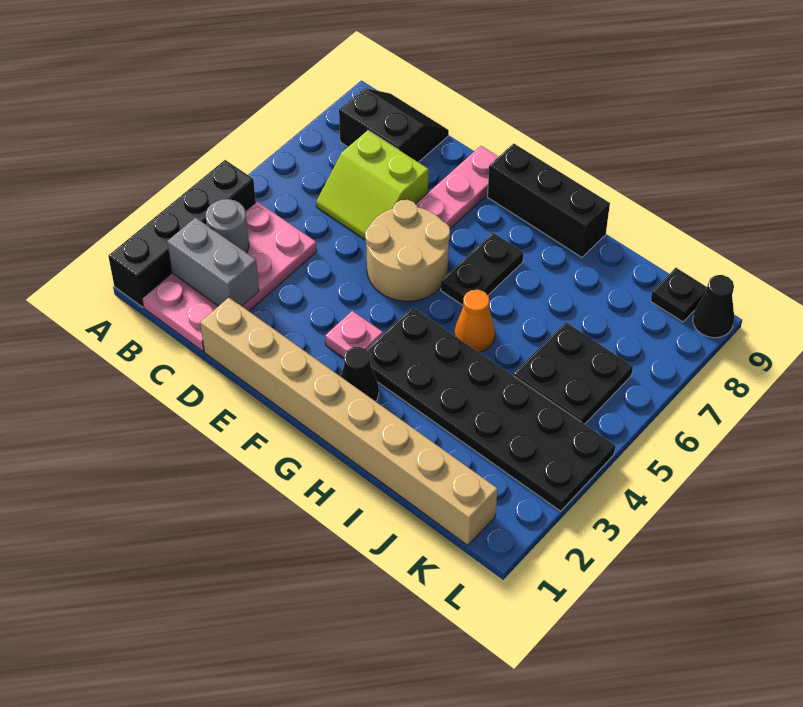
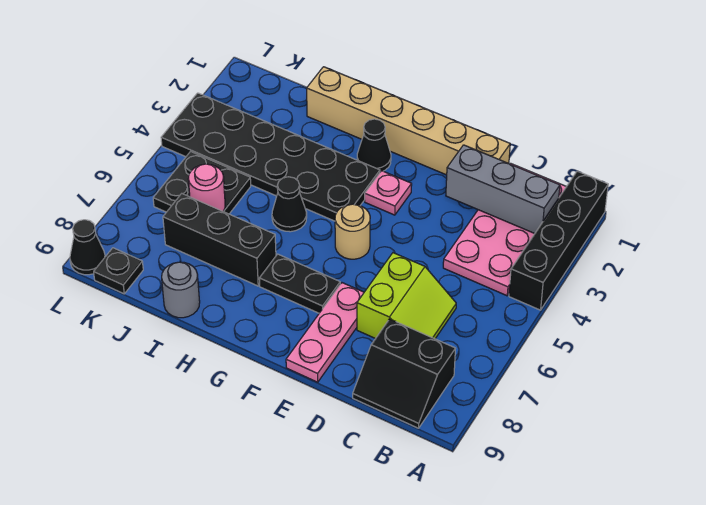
grey 1x2 brick [167,218,259,306] -> grey 1x3 brick [446,145,560,233]
grey 1x1 round brick [206,199,249,253] -> grey 1x1 round brick moved to [162,262,200,318]
lime 2x2 slope [316,130,428,239] -> lime 2x2 slope turned to [357,253,456,339]
tan 1x8 brick [200,298,497,545] -> tan 1x6 brick [307,67,510,175]
tan 2x2 round brick [365,200,450,301] -> tan 1x1 round brick [335,204,370,259]
black 1x3 brick [487,143,610,257] -> black 1x3 brick moved to [163,194,276,286]
black 1x2 plate [441,233,523,305] -> black 1x2 plate turned to [259,254,340,313]
orange 1x1 cone [454,290,495,352] -> black 1x1 cone [272,177,307,232]
none -> pink 1x1 round brick [188,164,225,211]

